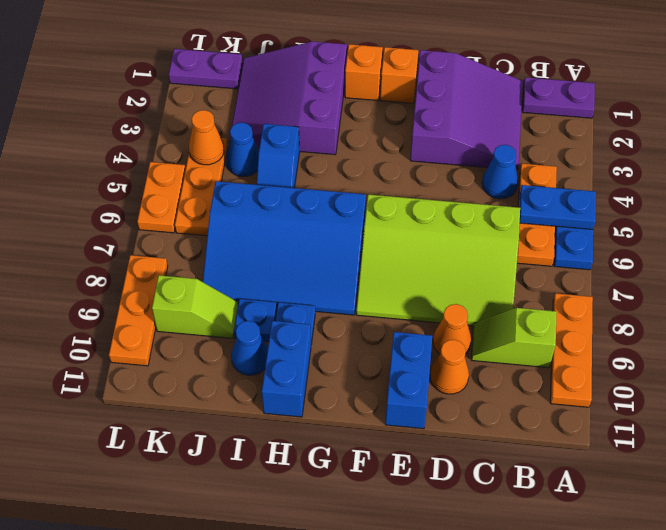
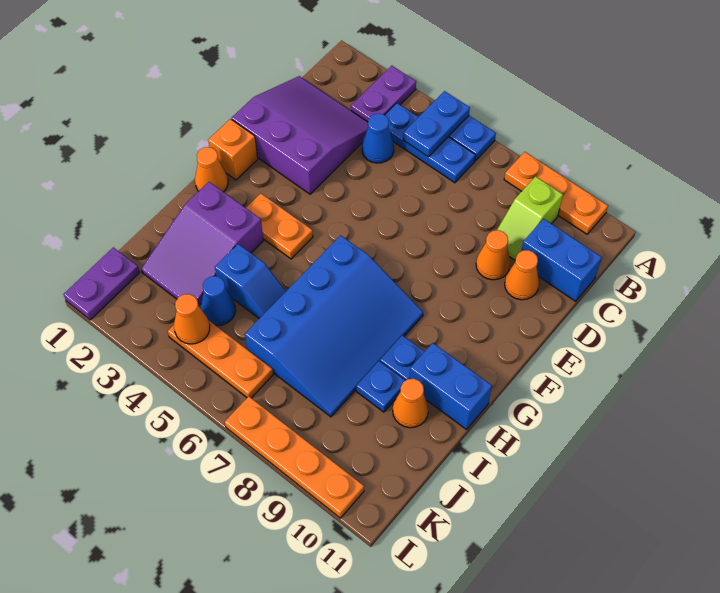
purple 1x2 plate [522,77,595,118] -> purple 1x2 plate moved to [351,66,416,122]
orange 1x3 plate [517,163,557,266] -> blue 1x3 plate [385,103,475,183]
lime 3x4 slope [356,194,520,326] -> none
blue 1x2 brick [385,332,432,429] -> blue 1x2 brick moved to [521,219,602,301]
orange 1x1 brick [345,44,383,101] -> orange 1x1 cone [195,147,228,192]
purple 3x3 slope [229,41,347,155] -> purple 2x3 slope [141,182,263,306]
blue 1x1 cone [231,321,268,375] -> orange 1x1 cone [393,379,429,428]
lime 1x2 slope [152,275,238,338] -> none
orange 1x2 plate [137,162,185,233] -> orange 1x2 plate moved to [246,194,313,259]
orange 1x3 plate [109,255,168,366] -> orange 1x4 plate [225,396,364,518]

